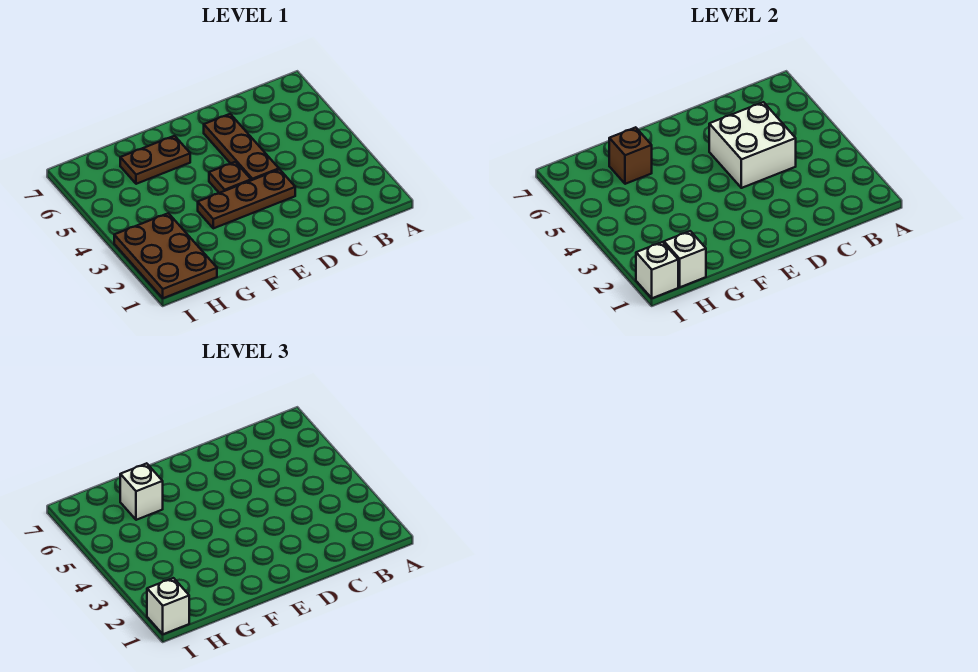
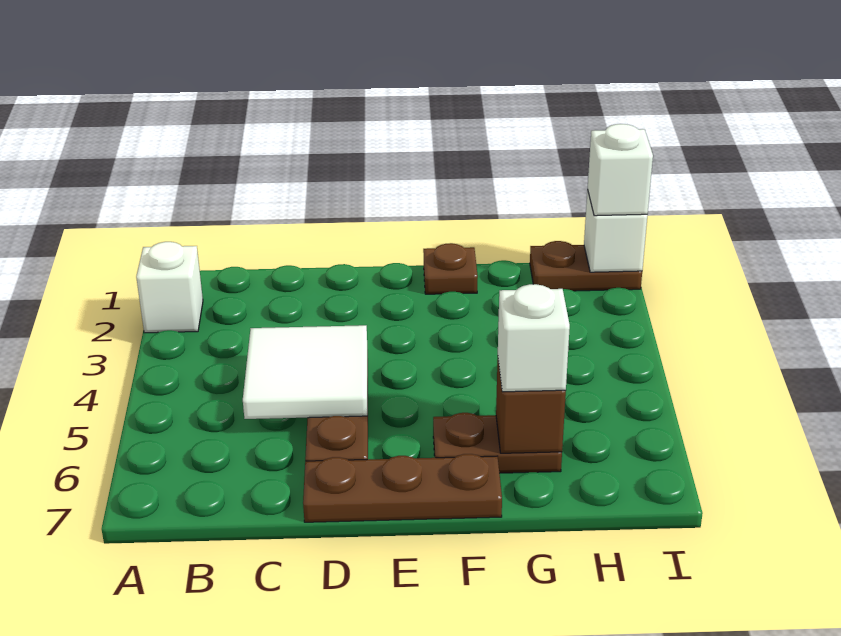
white 2x2 brick [709,102,796,188] -> white 2x2 tile [243,325,367,419]
brown 1x3 plate [198,169,295,228] -> brown 1x3 plate moved to [303,454,502,522]
brown 1x1 plate [209,162,251,193] -> brown 1x1 plate moved to [423,243,478,294]
brown 2x3 plate [114,213,217,298] -> brown 1x2 plate [530,241,642,291]
white 1x1 brick [664,231,706,287] -> white 1x1 brick moved to [136,242,203,333]

